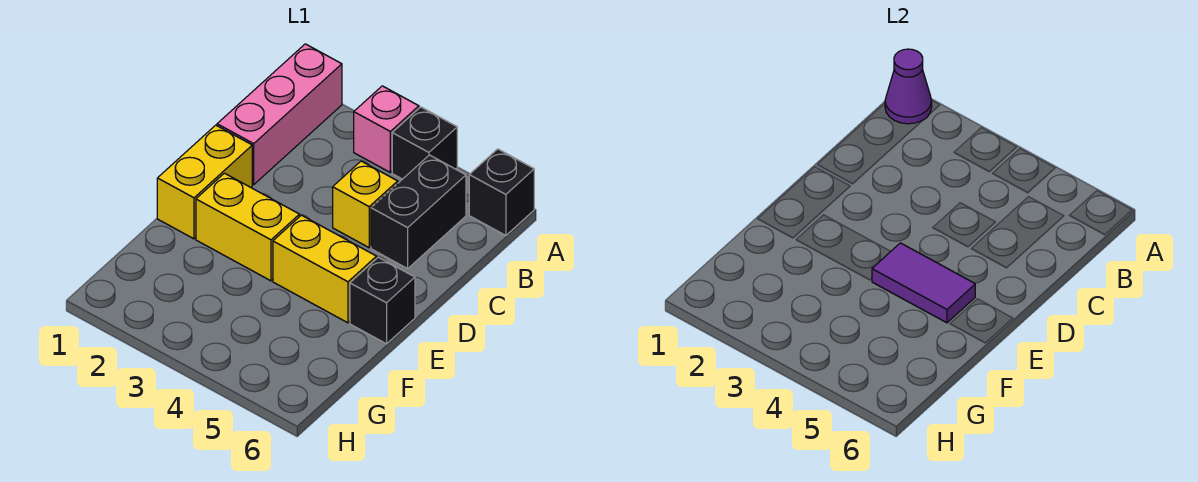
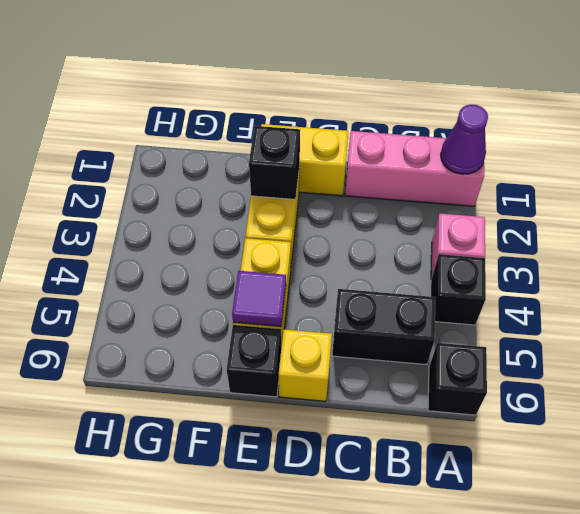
yellow 1x1 brick [333,161,398,248] -> yellow 1x1 brick moved to [279,329,332,401]
none -> black 1x1 brick [249,126,300,200]
purple 1x2 tile [872,243,975,323] -> purple 1x1 tile [232,271,286,327]

